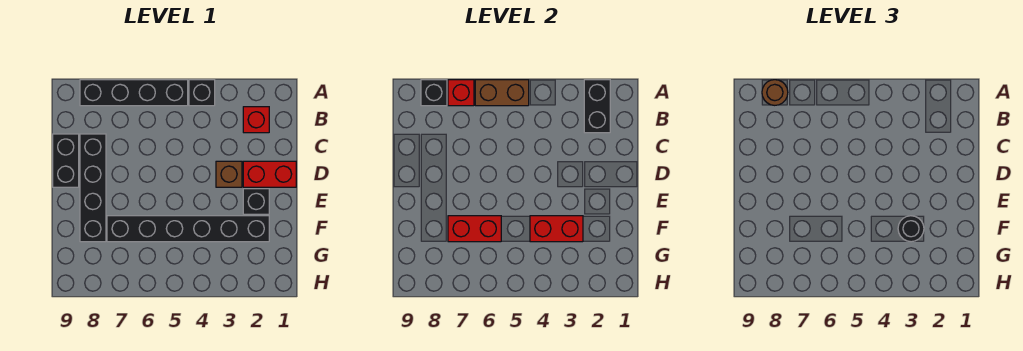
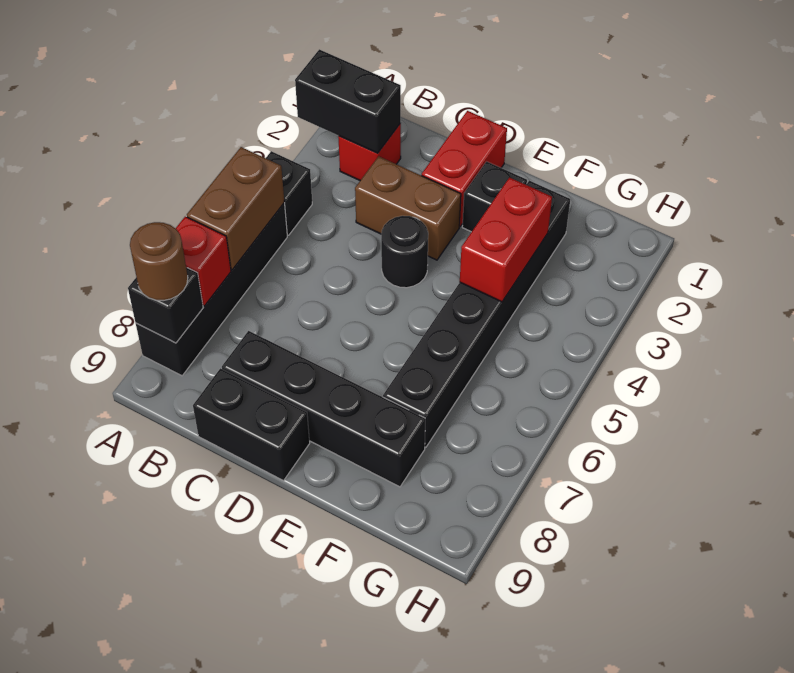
brown 1x1 brick [216,161,242,187] -> brown 1x2 brick [355,156,461,260]
black 1x1 round brick [898,216,924,242] -> black 1x1 round brick moved to [381,216,428,288]
red 1x2 brick [448,216,501,242] -> none

